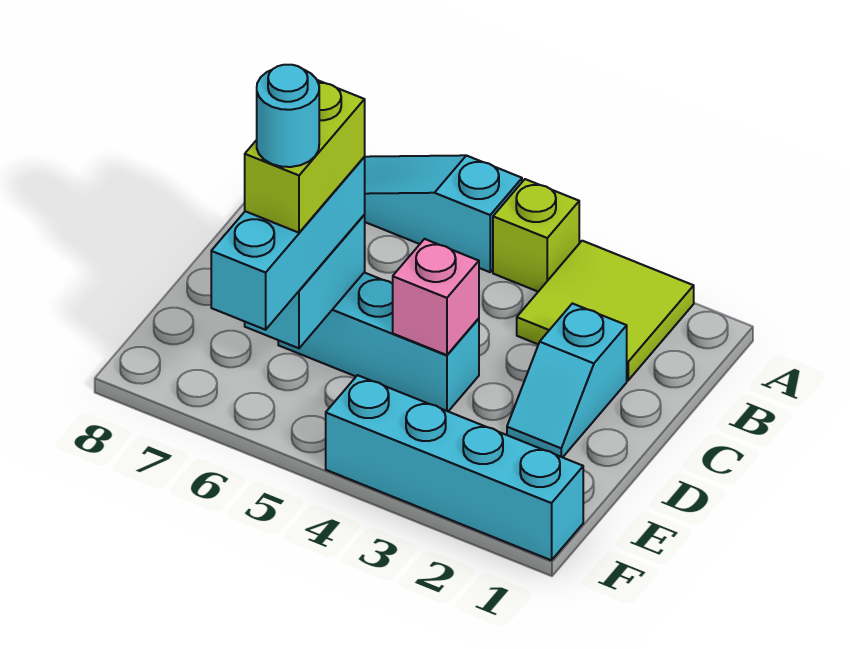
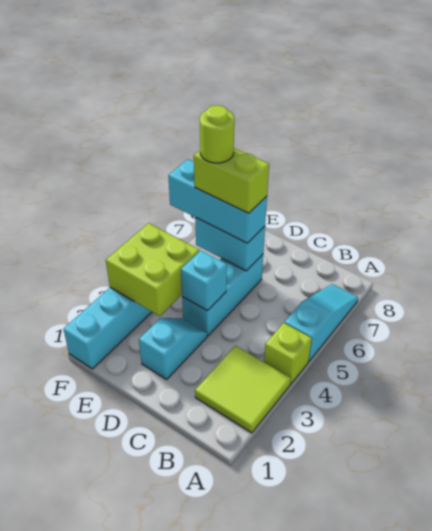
cyan 1x2 slope [507,303,627,457] -> cyan 1x2 slope turned to [139,318,207,379]
pink 1x1 brick [393,239,479,355] -> cyan 1x1 brick [181,250,227,311]
none -> lime 2x2 brick [106,223,199,316]
cyan 1x1 round brick [257,65,319,167] -> lime 1x1 round brick [200,105,234,163]

